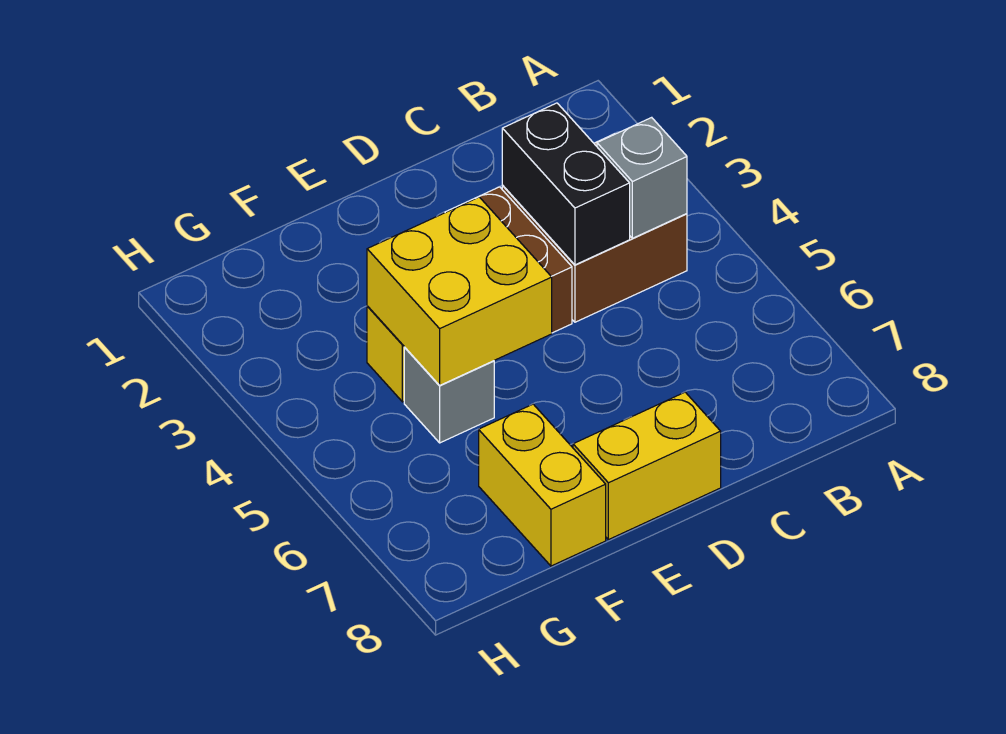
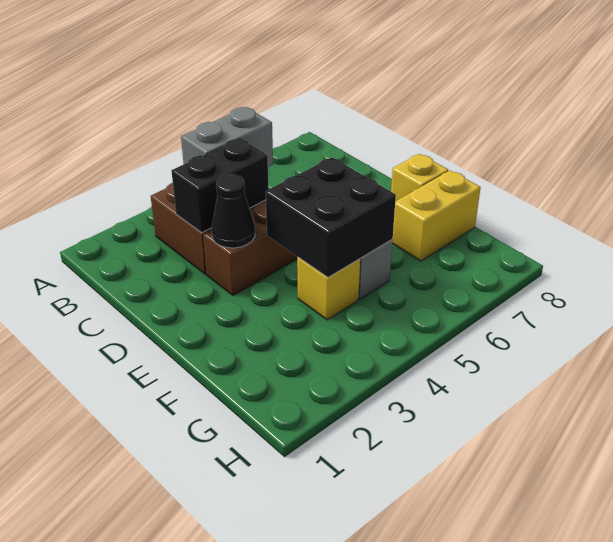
grey 1x1 brick [597,117,687,238] -> grey 1x2 brick [181,107,273,167]
none -> black 1x1 cone [211,174,255,248]
yellow 1x2 brick [573,392,721,540] -> yellow 1x1 brick [391,154,448,201]
yellow 2x2 brick [367,197,552,386] -> black 2x2 brick [266,158,396,277]

